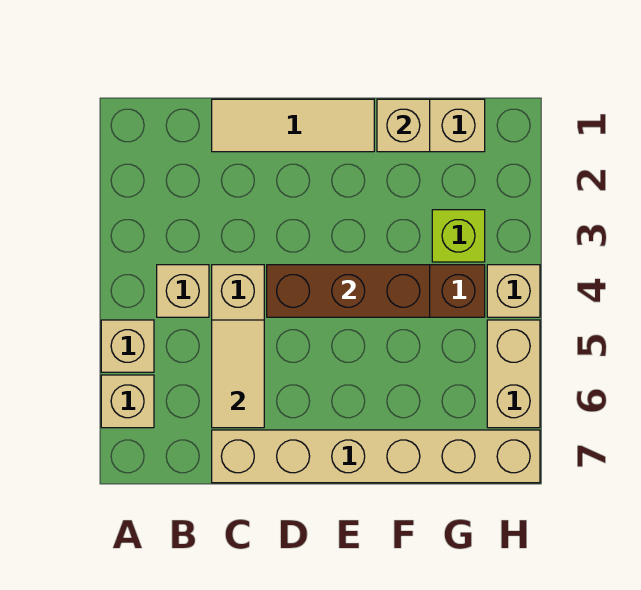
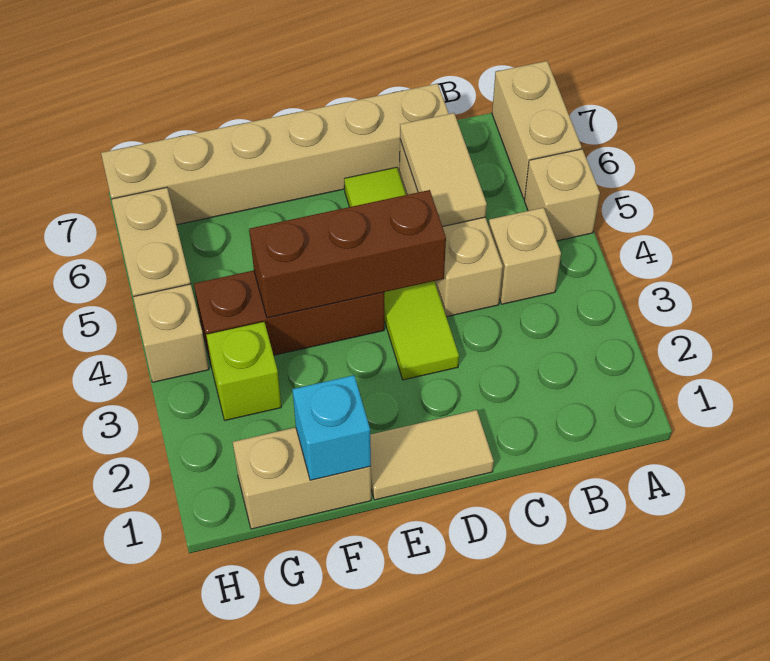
tan 1x1 brick [101,375,154,428] -> tan 1x2 brick [492,61,582,199]
tan 1x3 tile [212,99,374,152] -> tan 1x2 tile [370,410,494,500]
none -> lime 1x4 tile [344,167,459,380]
tan 1x1 brick [377,99,430,152] -> cyan 1x1 brick [292,375,371,480]

